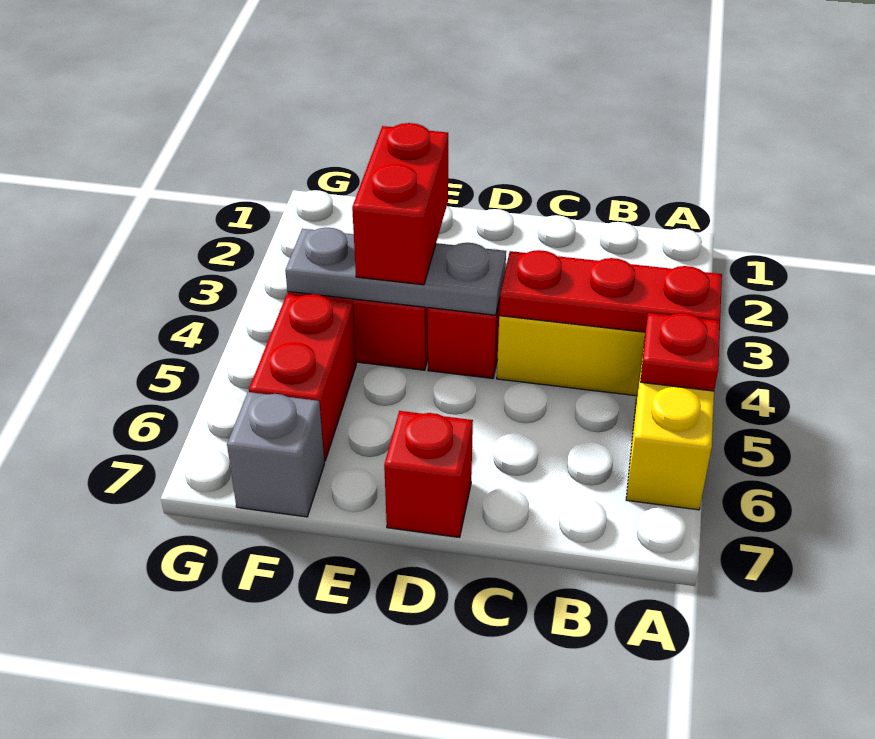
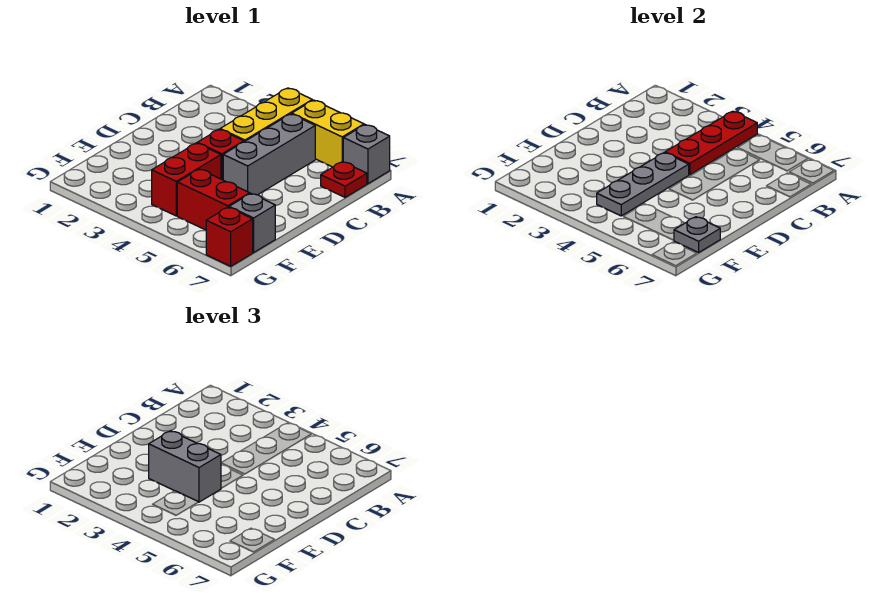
red 1x1 plate [641,313,720,391] -> red 1x1 plate moved to [321,162,367,197]
none -> grey 1x1 brick [343,125,390,184]
none -> grey 1x3 brick [223,114,315,195]
red 1x1 brick [384,411,473,537] -> red 1x1 brick moved to [206,207,253,266]
red 1x2 brick [352,123,448,285] -> grey 1x2 brick [149,431,221,502]
none -> grey 1x1 plate [674,217,720,252]

